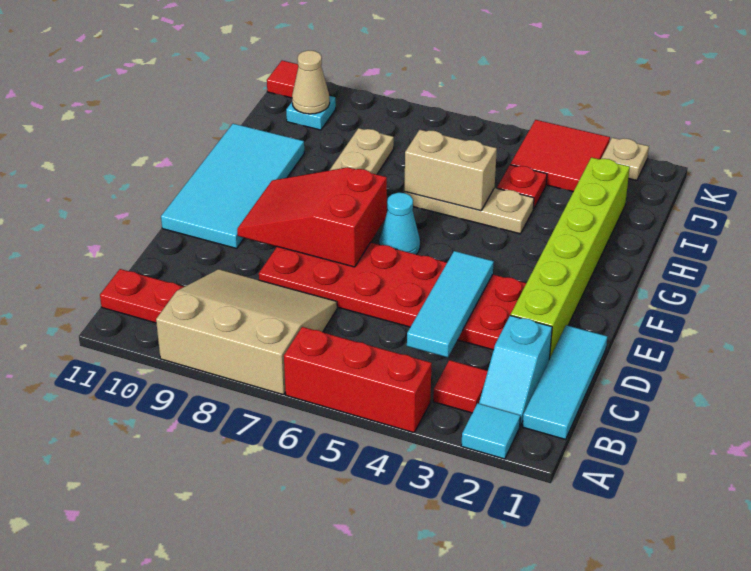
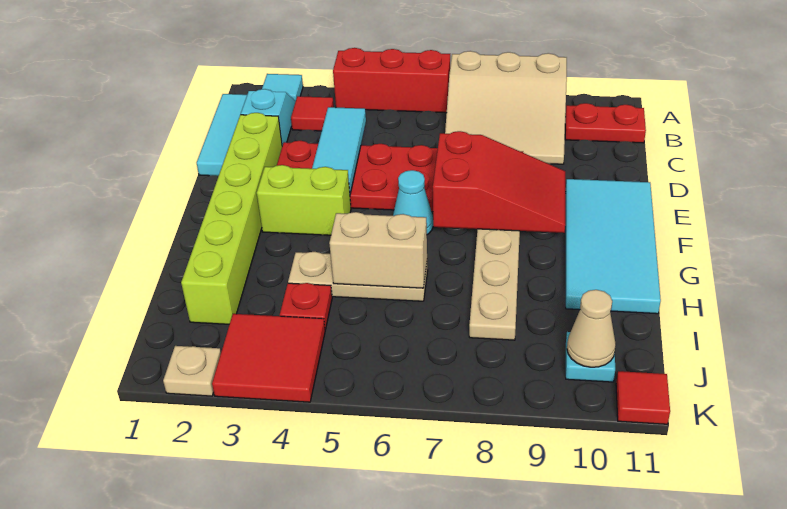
none -> lime 1x2 brick [257,165,351,235]

